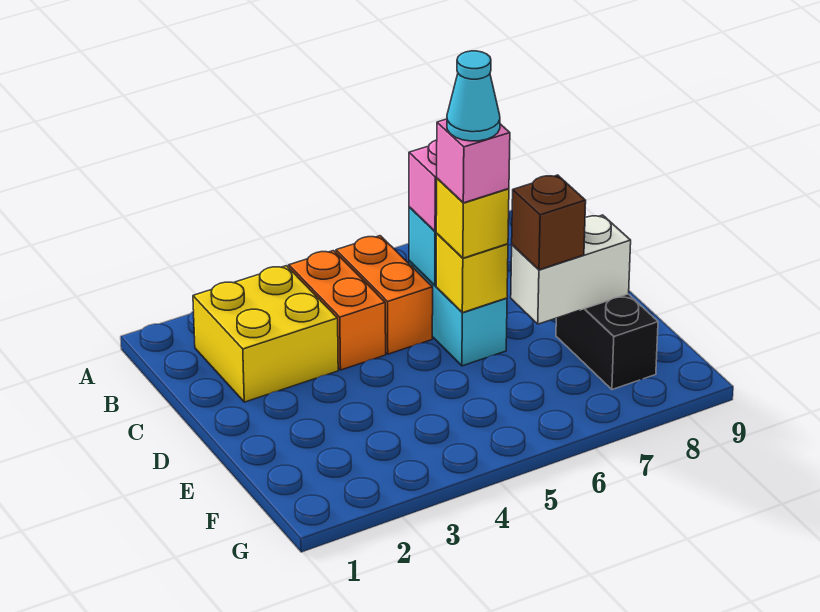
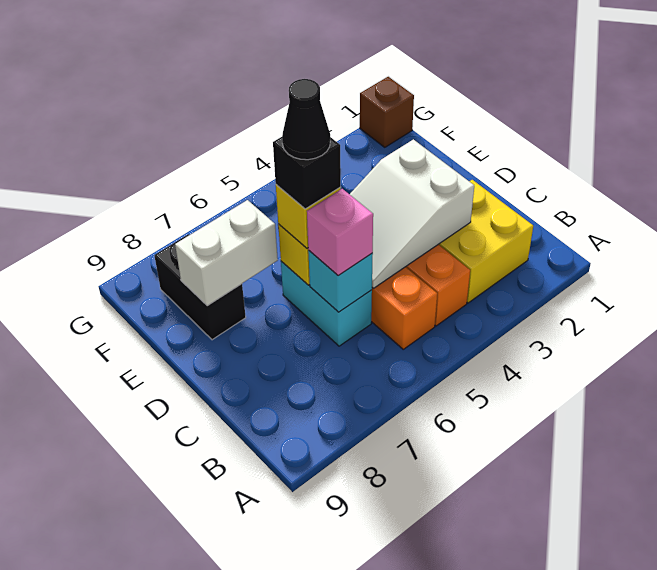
none -> white 2x3 slope [350,139,474,288]
pink 1x1 brick [437,119,510,203] -> black 1x1 brick [273,137,341,209]
cyan 1x1 cone [447,51,500,141] -> black 1x1 cone [282,79,330,160]
brown 1x1 brick [512,175,586,270] -> brown 1x1 brick moved to [360,77,414,147]

